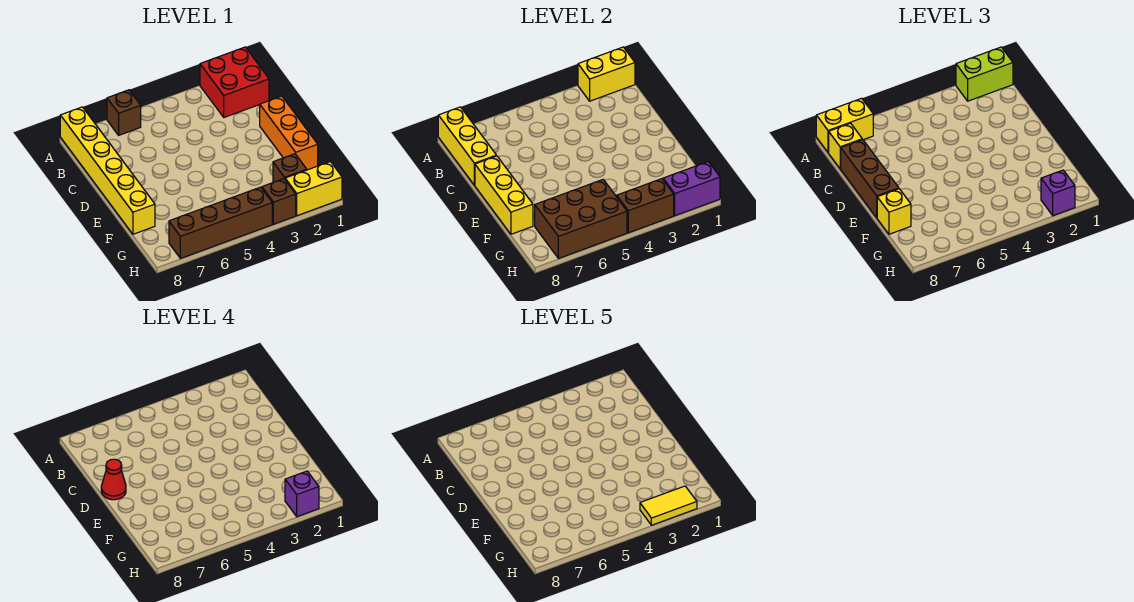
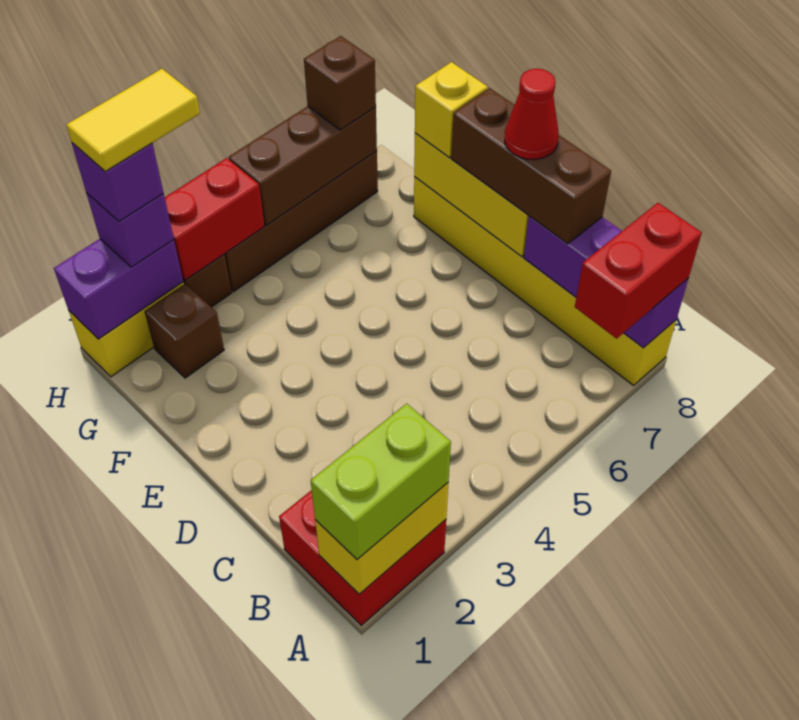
brown 1x1 brick [107,90,141,135] -> brown 1x1 brick moved to [304,36,376,130]
yellow 1x2 brick [816,98,873,153] -> red 1x2 brick [575,203,702,339]
yellow 1x3 brick [438,107,496,185] -> purple 1x3 brick [524,216,689,348]
yellow 1x1 brick [829,123,862,169] -> none
orange 1x3 brick [260,96,318,170] -> none
brown 2x3 brick [535,180,627,259] -> brown 1x3 brick [229,106,377,225]
brown 1x2 brick [617,179,674,233] -> red 1x2 brick [165,158,265,280]

